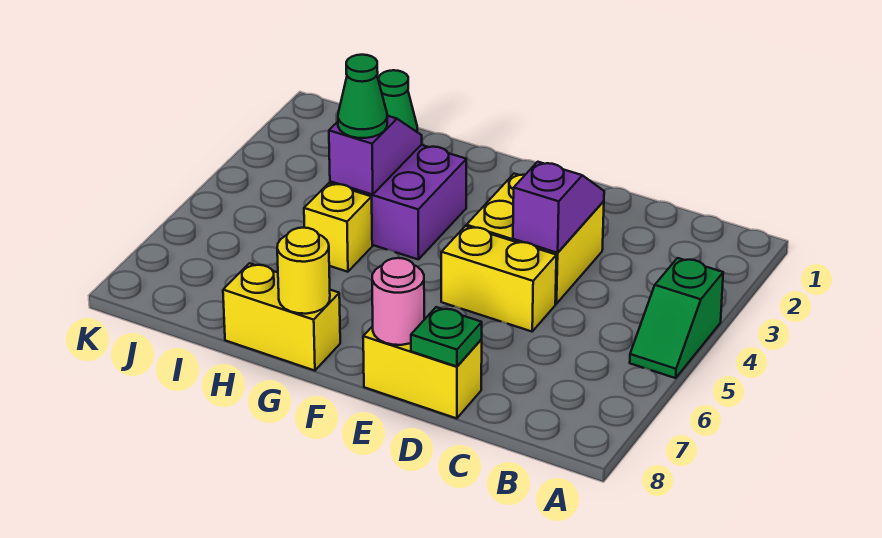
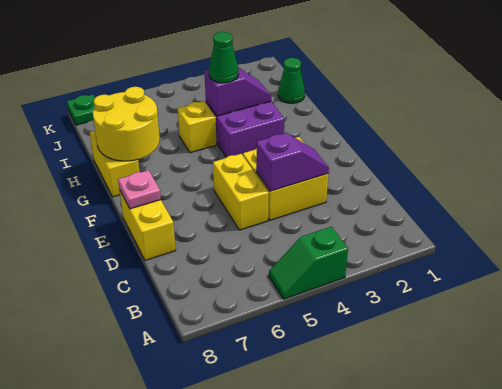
green 1x1 plate [411,307,482,367] -> green 1x1 plate moved to [67,95,95,125]
pink 1x1 round brick [372,258,424,345] -> pink 1x1 plate [118,170,161,209]
yellow 1x1 round brick [277,228,330,314] -> yellow 2x2 round brick [93,87,160,161]

